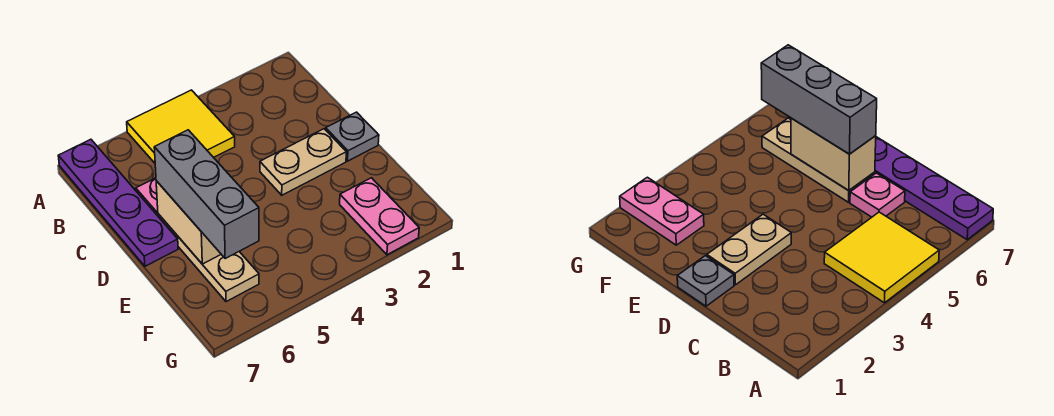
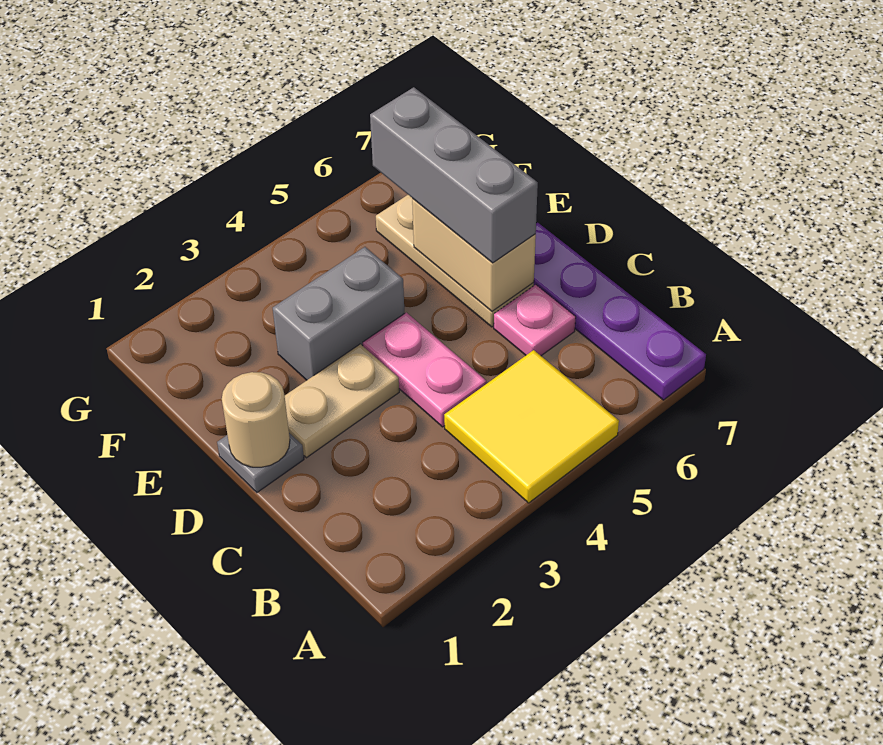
none -> tan 1x1 round brick [222,372,290,467]
none -> grey 1x2 brick [273,247,405,380]
pink 1x2 plate [340,178,419,255] -> pink 1x2 plate moved to [363,312,486,427]

